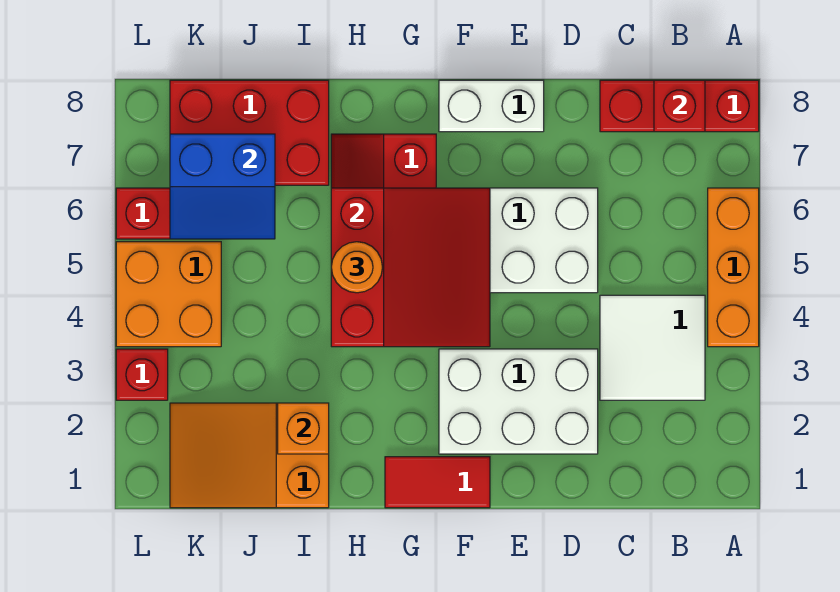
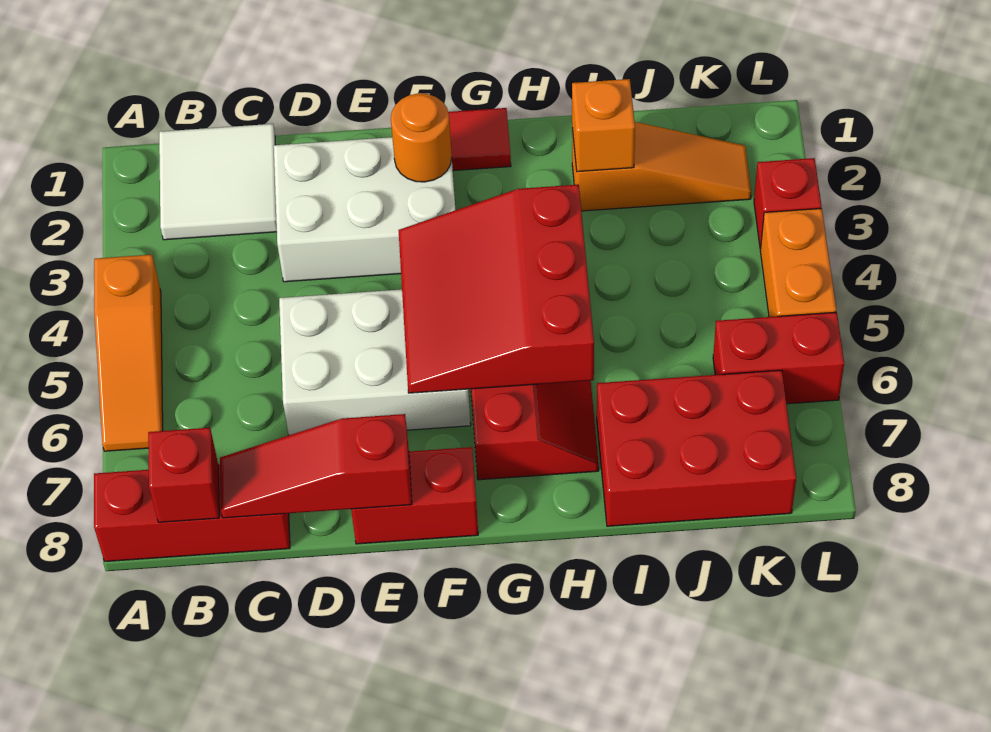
orange 1x3 brick [708,188,759,347] -> orange 1x3 slope [94,255,163,451]
white 2x2 tile [600,295,705,400] -> white 2x2 tile moved to [159,124,277,240]
none -> red 1x3 slope [220,414,412,518]
white 1x2 brick [439,80,544,132] -> red 1x2 brick [351,447,478,544]
orange 1x1 round brick [331,242,382,293] -> orange 1x1 round brick moved to [391,93,452,182]
orange 2x3 slope [170,403,329,508] -> orange 1x3 slope [572,122,751,211]
blue 2x2 slope [170,134,275,239] -> none
orange 2x2 brick [116,242,221,347] -> orange 1x2 brick [760,208,836,317]

